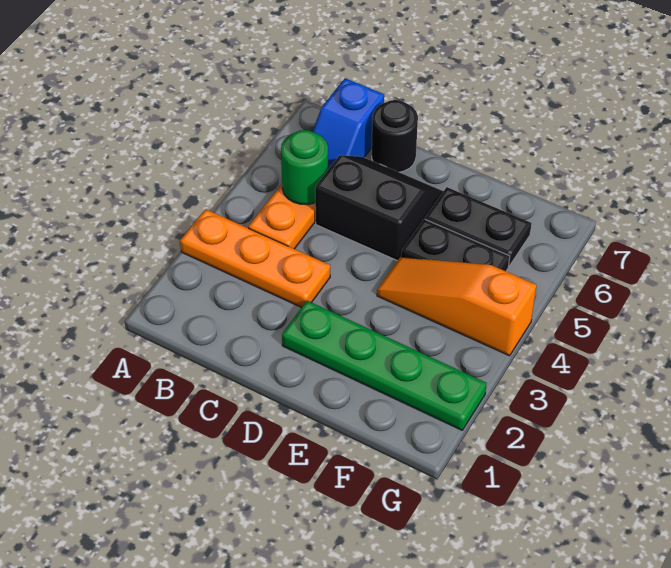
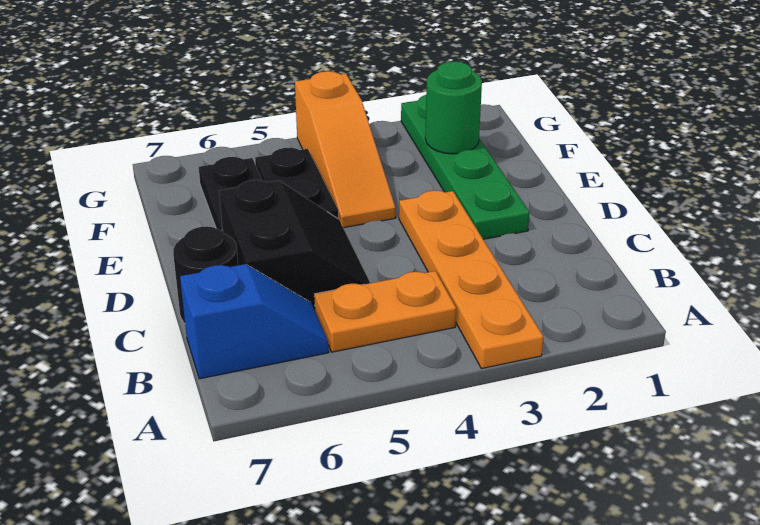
orange 1x3 plate [180,209,330,308] -> orange 1x4 plate [399,190,543,369]
green 1x1 round brick [281,130,328,205] -> green 1x1 round brick moved to [425,61,482,154]
black 2x2 slope [315,155,443,261] -> black 2x2 slope turned to [219,180,370,310]

